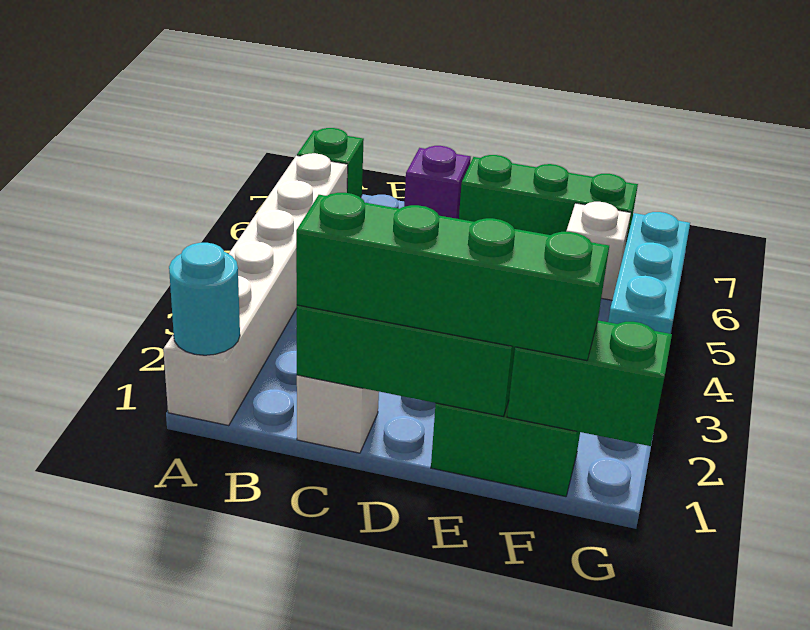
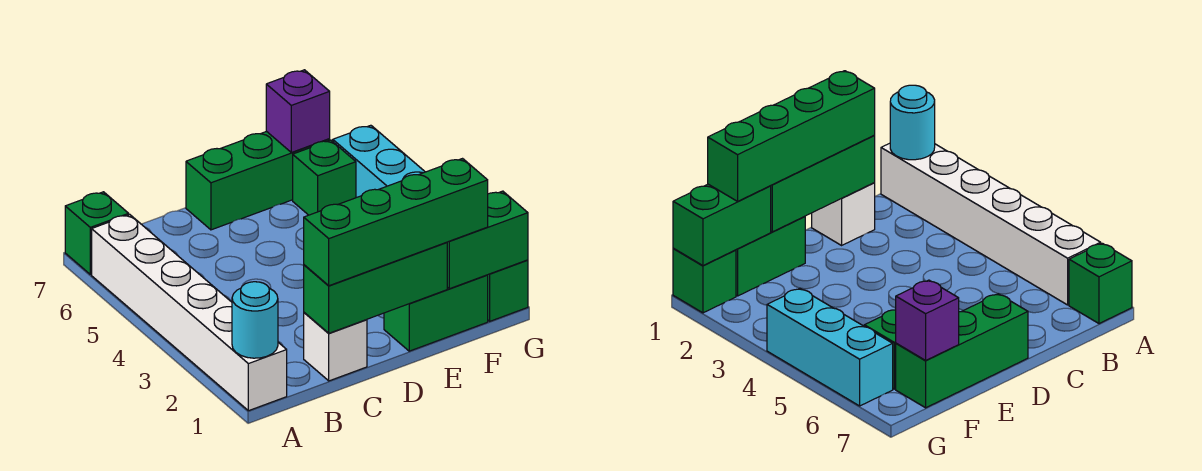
purple 1x1 brick [404,146,471,219] -> purple 1x1 brick moved to [266,70,330,152]
white 1x1 brick [567,202,631,300] -> green 1x1 brick [293,140,356,215]
none -> green 1x1 brick [488,260,528,321]

